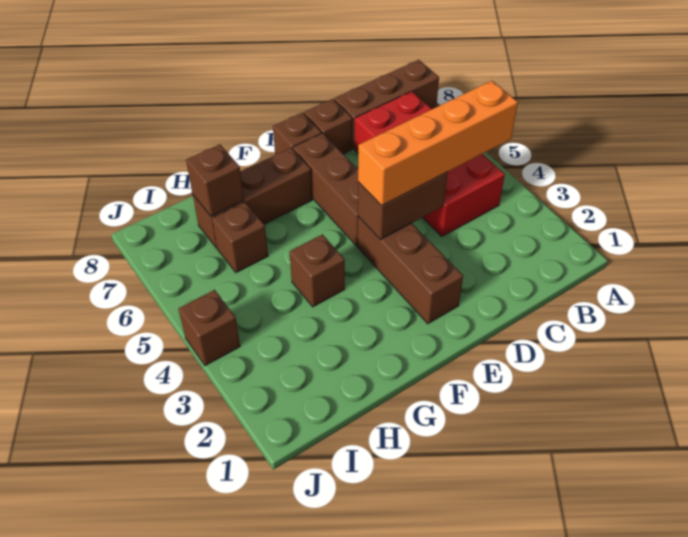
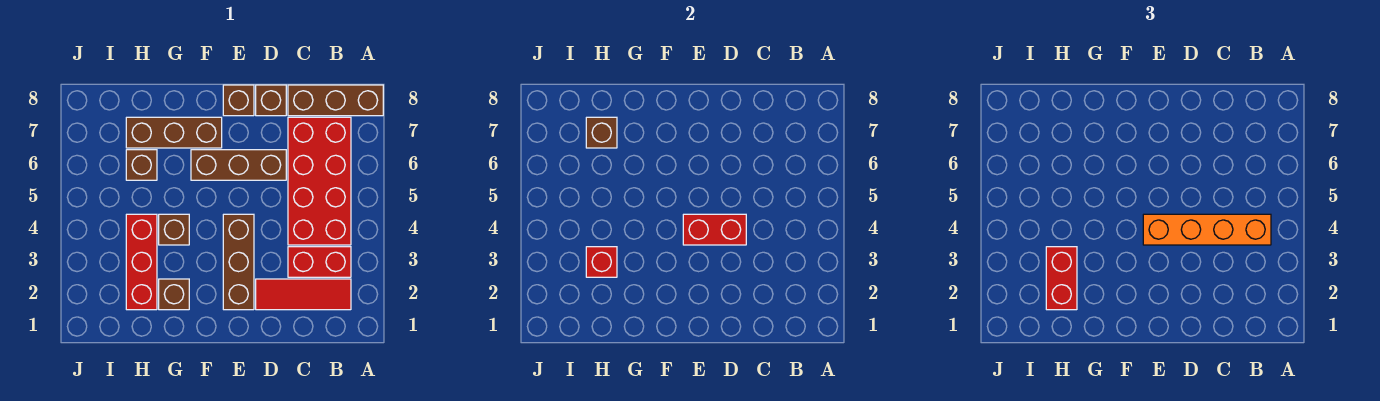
none -> red 1x3 tile [256,279,351,310]
none -> red 1x2 brick [288,247,351,277]
brown 1x2 brick [358,172,448,239] -> red 1x2 brick [683,214,746,245]
brown 1x3 brick [293,133,358,246] -> brown 1x3 brick turned to [191,150,286,180]
none -> red 1x3 brick [126,214,157,310]
none -> red 1x2 brick [1046,247,1077,310]
none -> red 1x1 brick [586,247,617,277]
brown 1x1 brick [178,290,240,366] -> brown 1x1 brick moved to [159,279,189,310]

